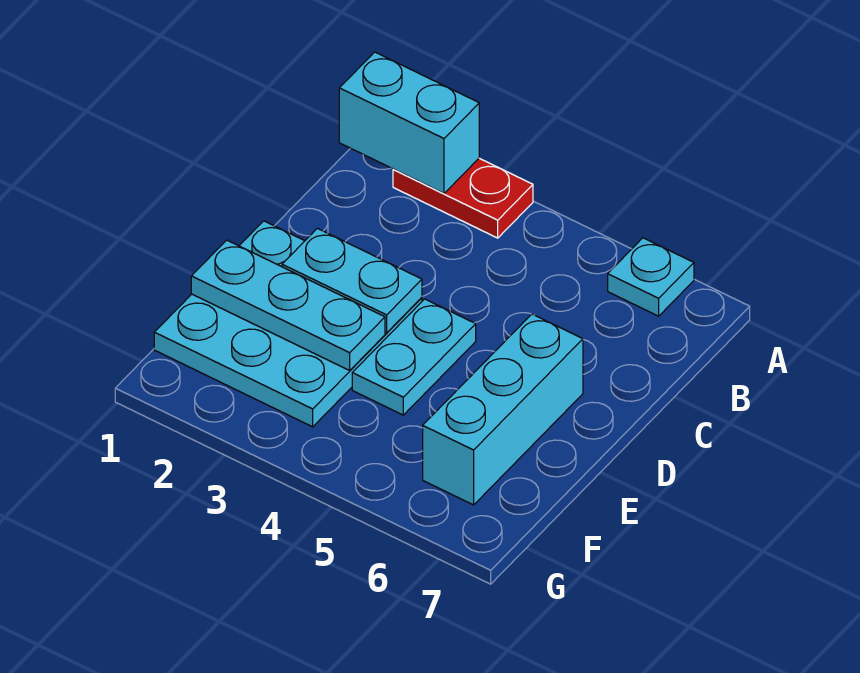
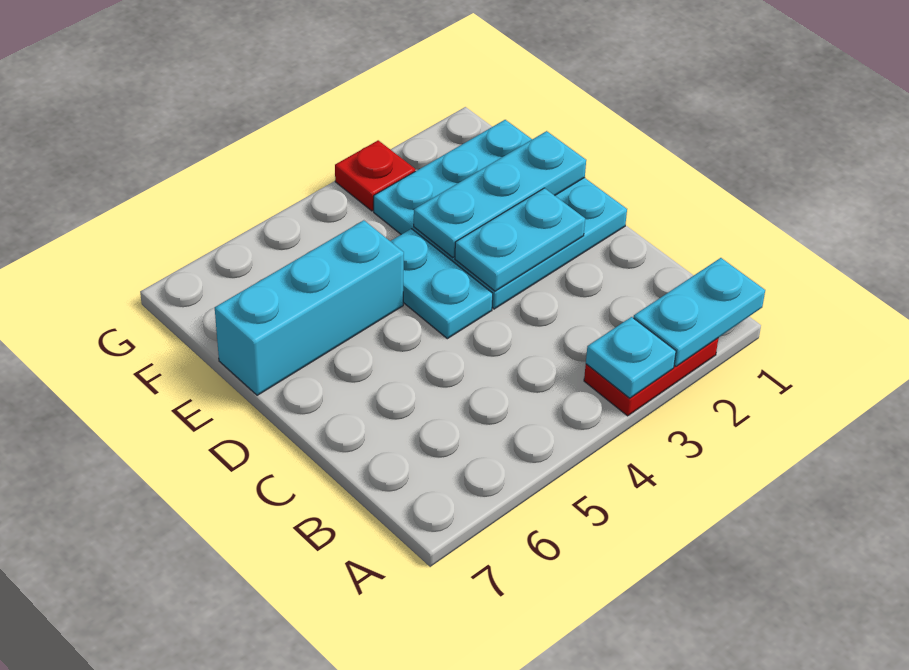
cyan 1x2 brick [339,52,479,193] -> cyan 1x2 plate [634,258,765,366]
cyan 1x1 plate [608,238,694,316] -> cyan 1x1 plate moved to [586,317,676,398]
cyan 1x3 brick [423,314,583,505] -> cyan 1x3 brick turned to [215,220,404,395]
none -> red 1x1 plate [335,140,415,211]

